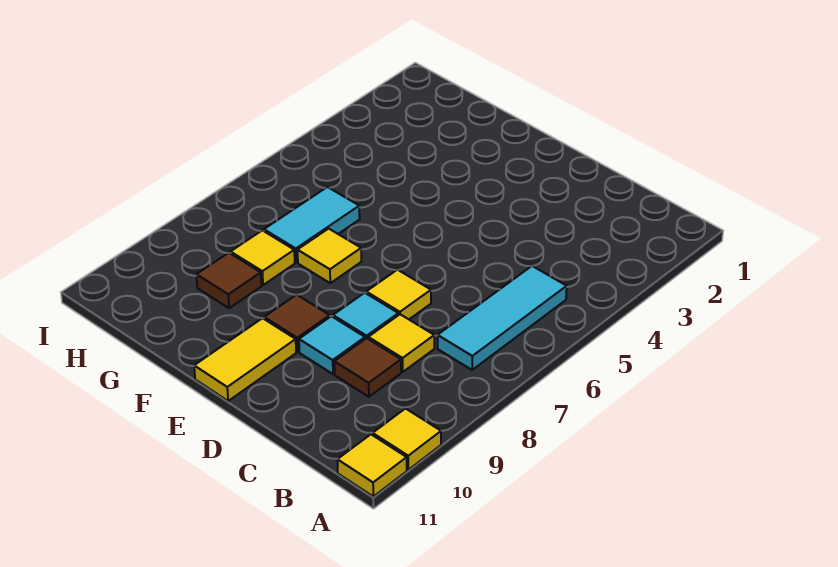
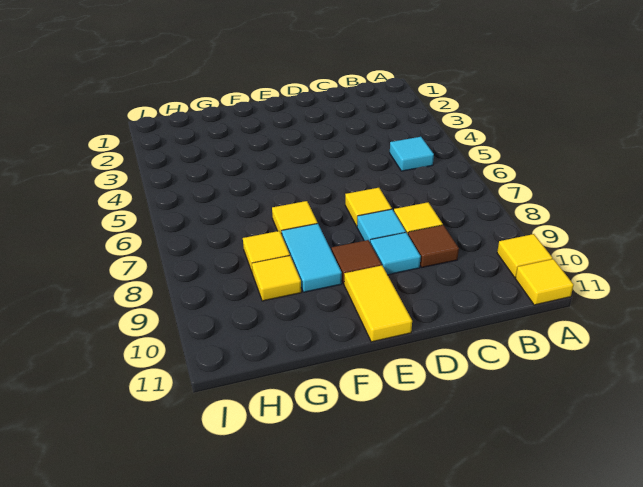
cyan 1x3 tile [438,266,567,370] -> cyan 1x1 tile [390,137,434,171]
cyan 1x2 tile [264,187,360,262] -> cyan 1x2 tile moved to [282,224,342,292]
brown 1x1 tile [196,253,261,308] -> yellow 1x1 tile [252,256,301,301]

